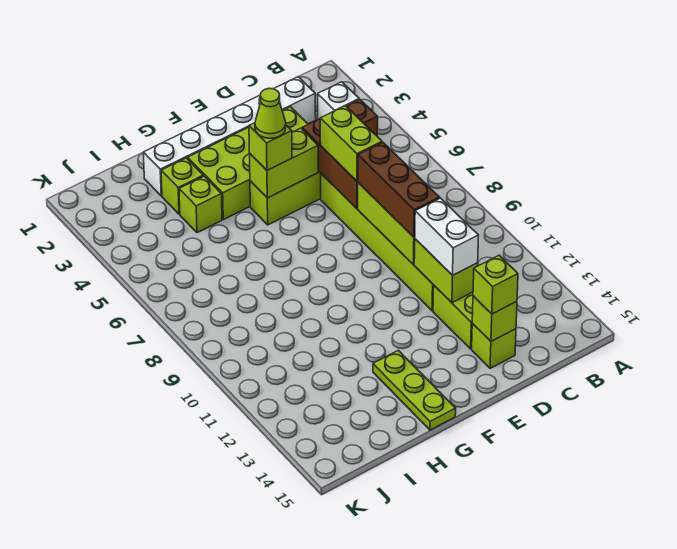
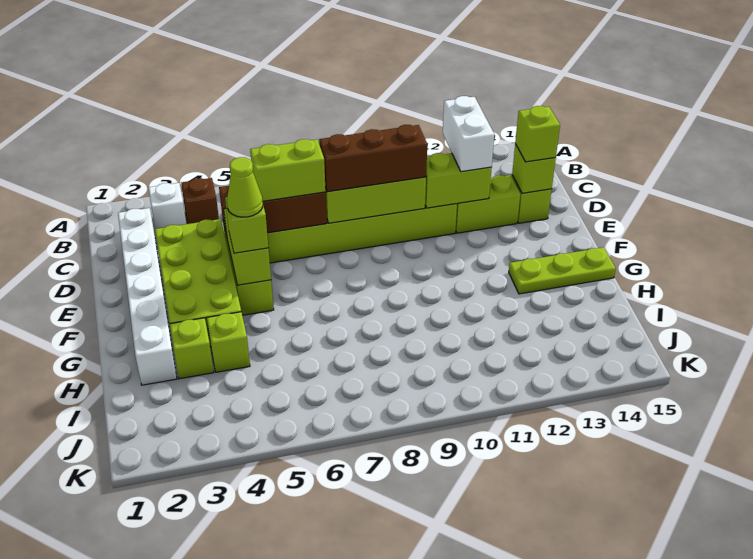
white 1x2 brick [415,198,479,275] -> white 1x2 brick turned to [443,96,494,172]

